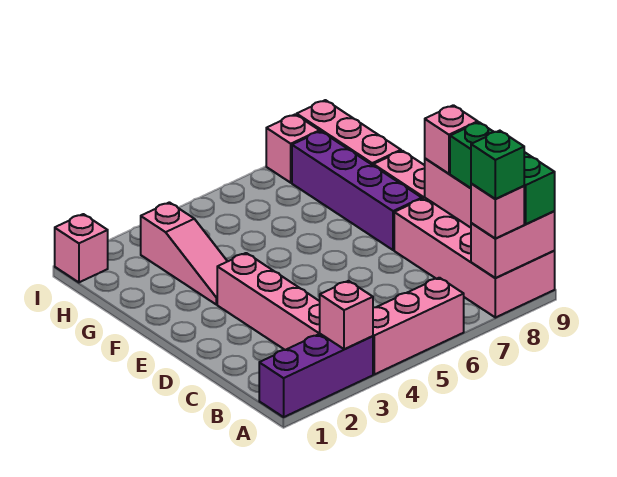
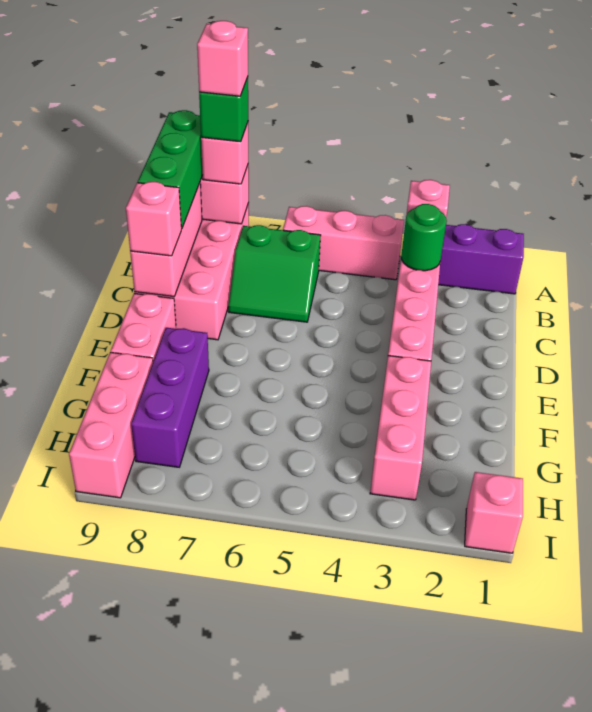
none -> green 1x1 round brick [401,204,447,271]
none -> green 2x2 slope [228,225,321,322]
purple 1x4 brick [292,131,422,250] -> purple 1x3 brick [131,328,209,467]
pink 1x3 slope [141,202,227,304] -> pink 1x3 brick [370,356,431,500]
pink 1x1 brick [266,114,320,183] -> pink 1x1 brick moved to [197,21,248,96]

